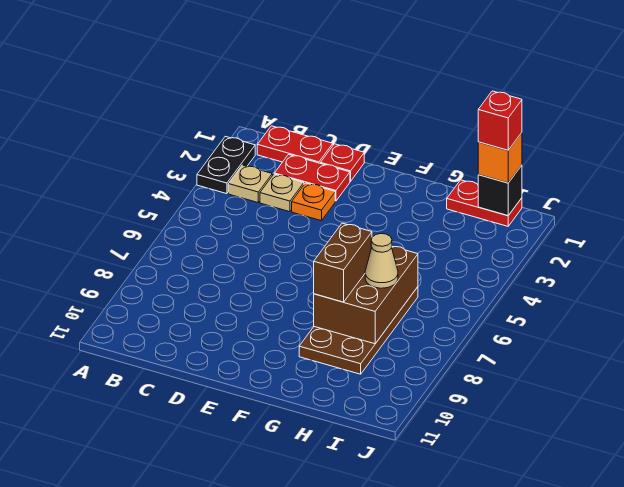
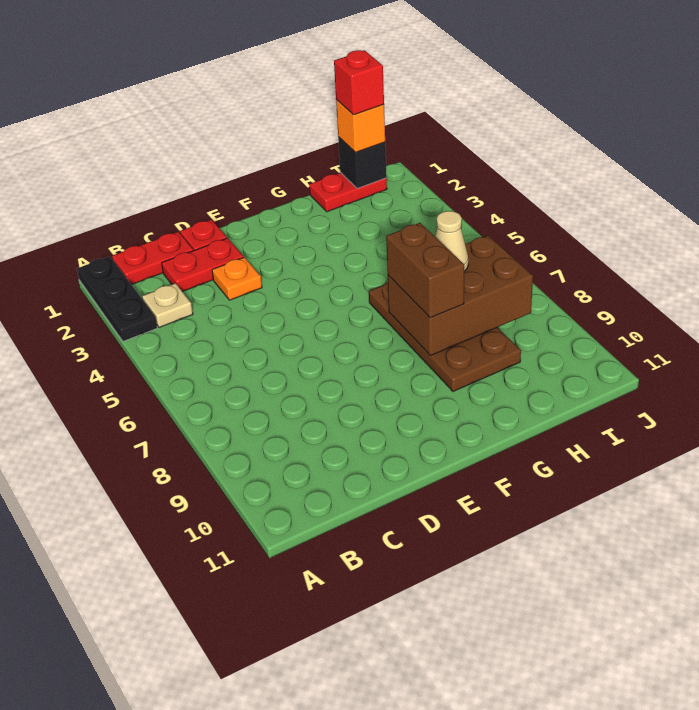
black 1x2 plate [197,136,255,194] -> black 1x3 plate [77,257,157,341]
tan 1x1 plate [260,174,304,212] -> none
brown 2x3 brick [314,246,418,344] -> brown 2x3 brick turned to [388,235,533,356]

